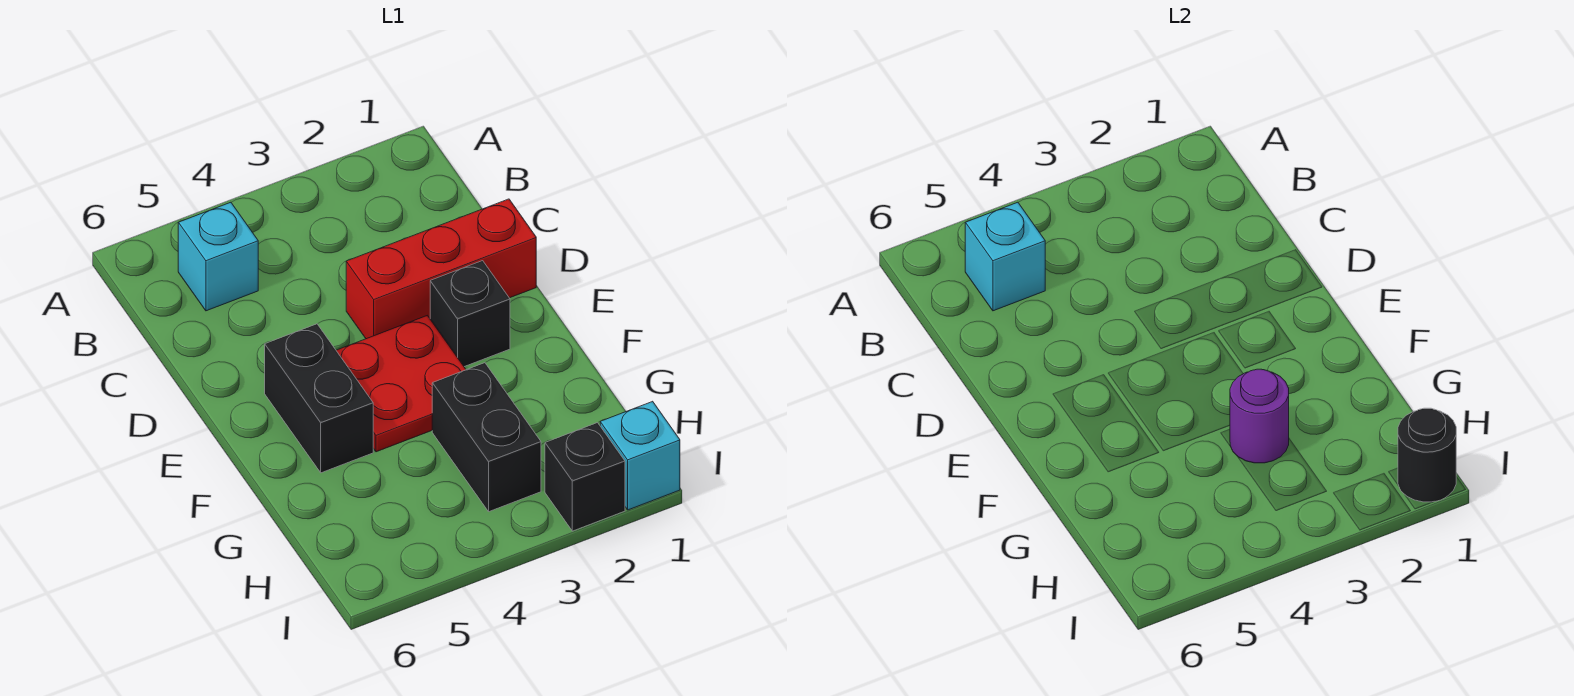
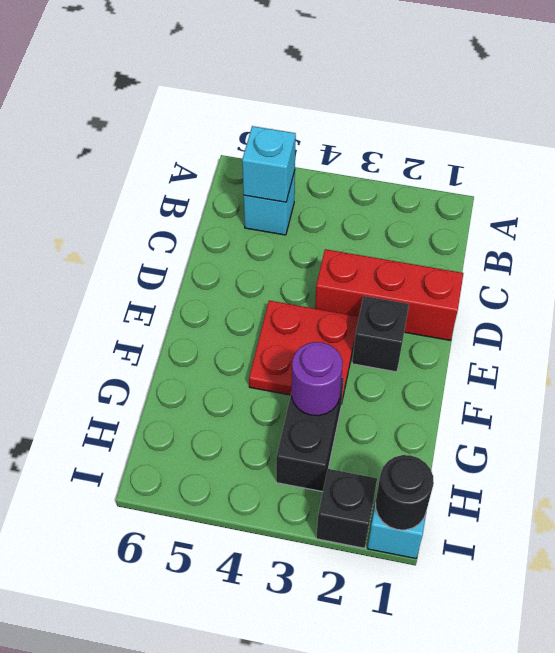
black 1x2 brick [265,324,373,473] -> none

